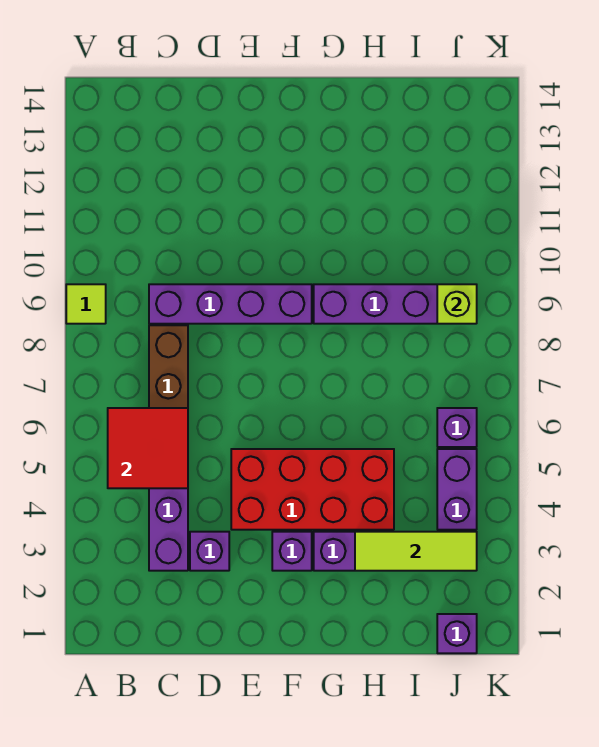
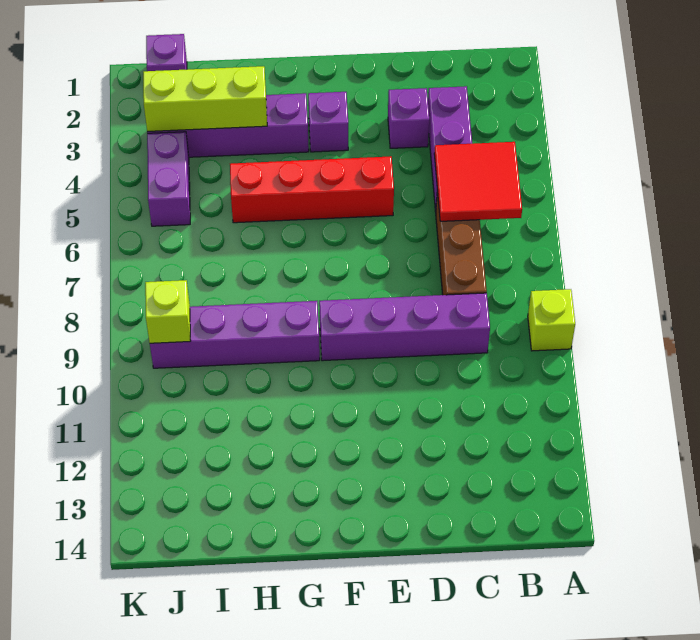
lime 1x1 tile [66,284,106,324] -> lime 1x1 brick [528,289,575,351]
red 2x4 brick [231,449,394,530] -> red 1x4 brick [230,156,394,223]
lime 1x3 tile [355,532,477,571] -> lime 1x3 brick [143,66,267,132]
purple 1x1 brick [437,408,477,447] -> none

